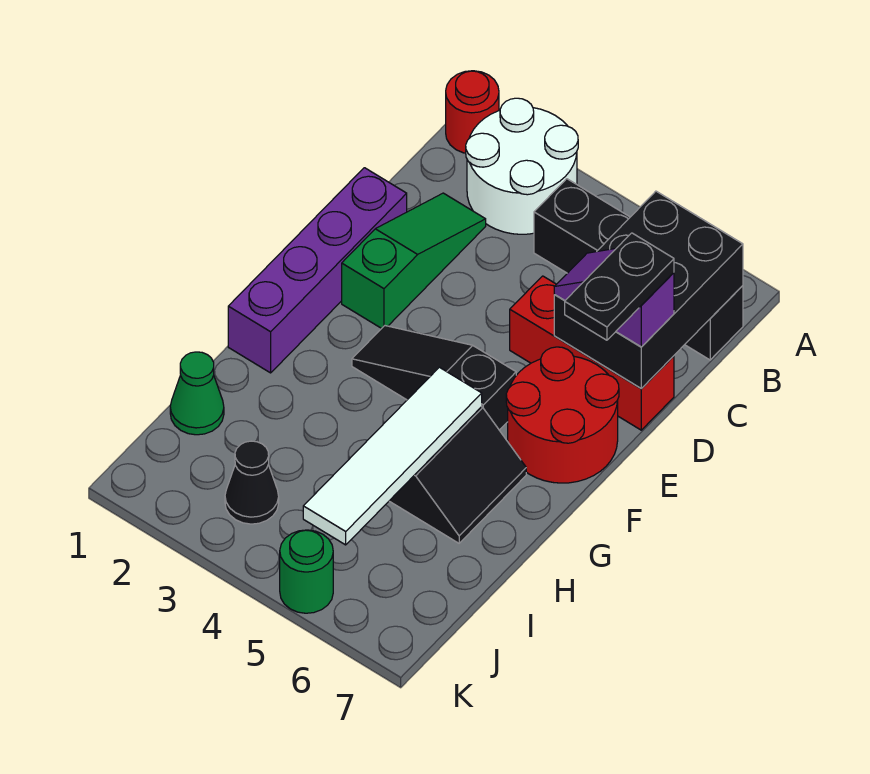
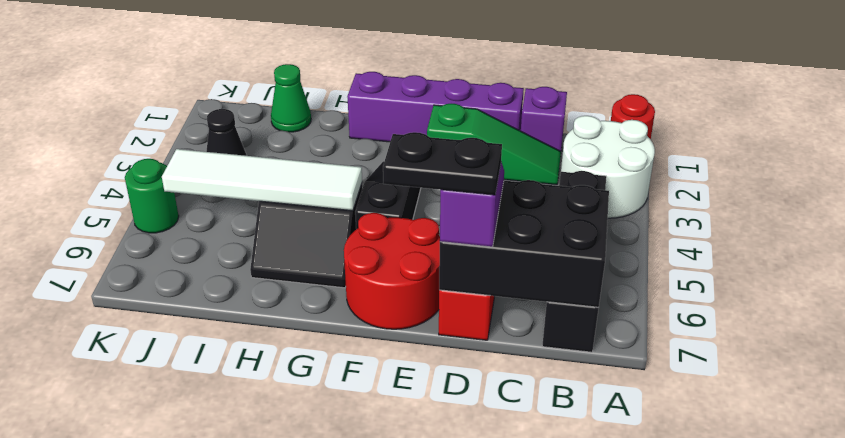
none -> purple 1x1 brick [521,87,567,151]

